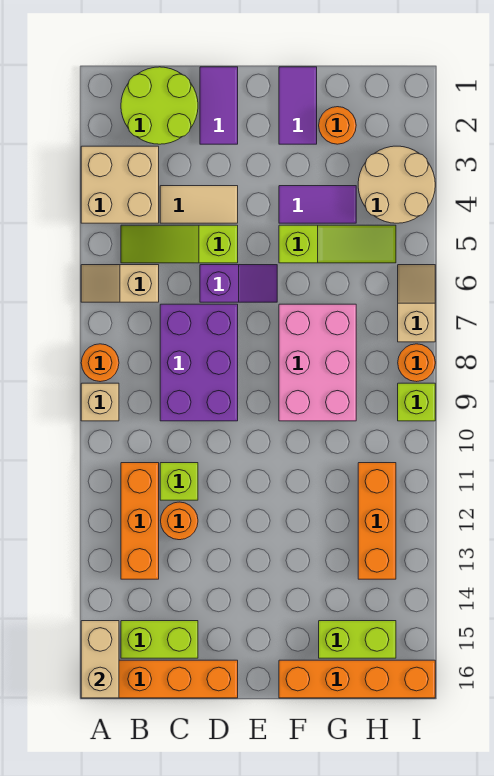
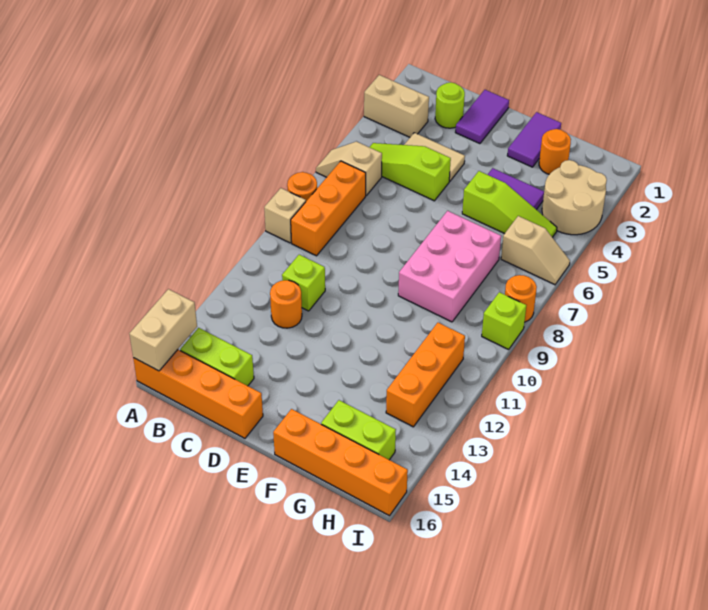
tan 2x2 brick [81,146,159,223] -> tan 1x2 brick [364,75,429,137]
lime 2x2 round brick [121,67,198,144] -> lime 1x1 round brick [435,82,465,128]
orange 1x3 brick [121,463,159,579] -> orange 1x3 brick moved to [291,161,366,256]
purple 2x3 brick [160,304,238,421] -> none
purple 1x2 slope [200,265,277,302] -> none
tan 1x2 slope [398,265,435,342] -> tan 1x2 slope turned to [501,216,570,285]

